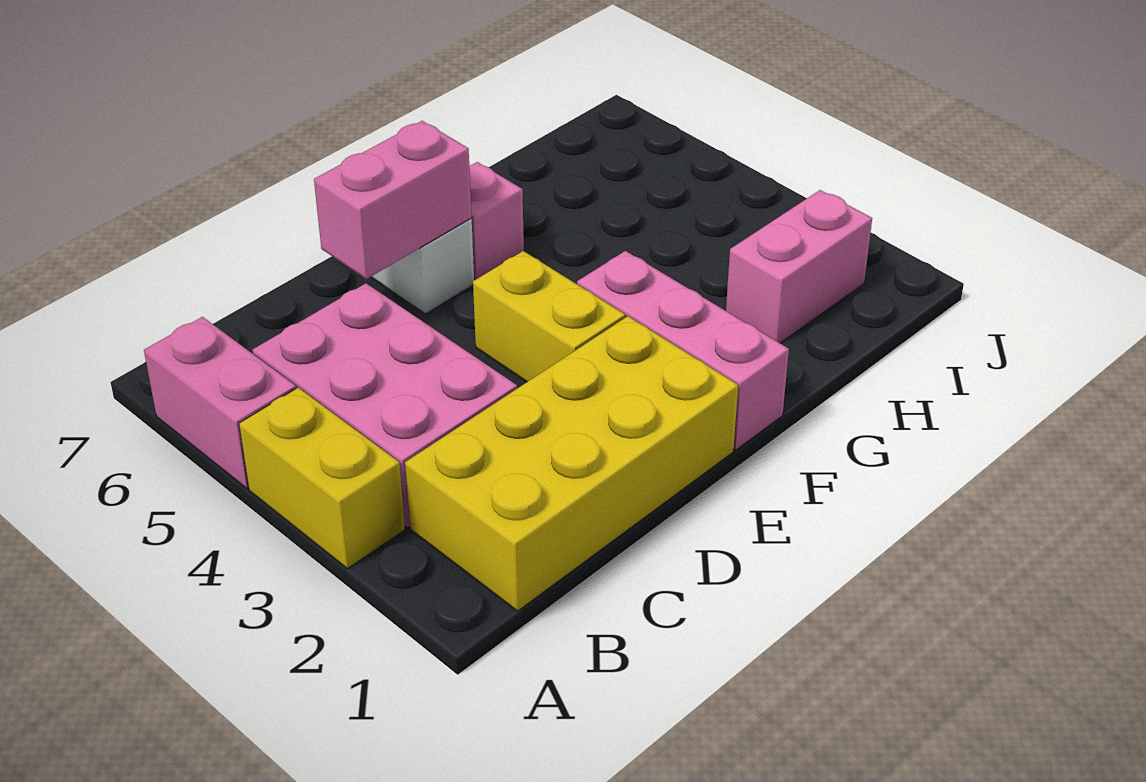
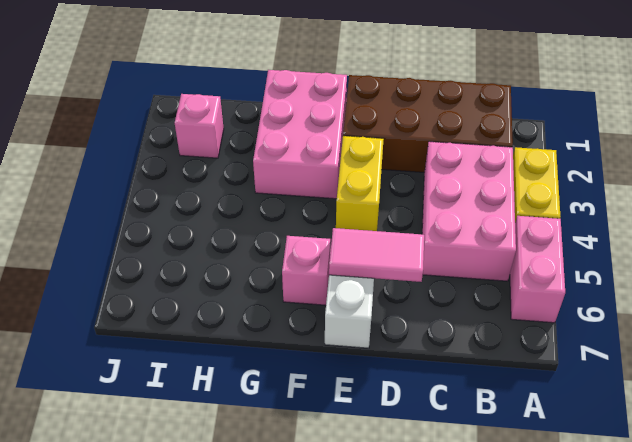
yellow 2x4 brick [405,316,738,611] -> brown 2x4 brick [343,75,513,172]
pink 1x2 brick [314,121,472,279] -> pink 1x2 tile [329,228,424,282]
pink 1x3 brick [577,251,789,450] -> pink 2x3 brick [253,70,347,199]
pink 1x2 brick [726,190,872,343] -> pink 1x1 brick [175,94,224,158]

